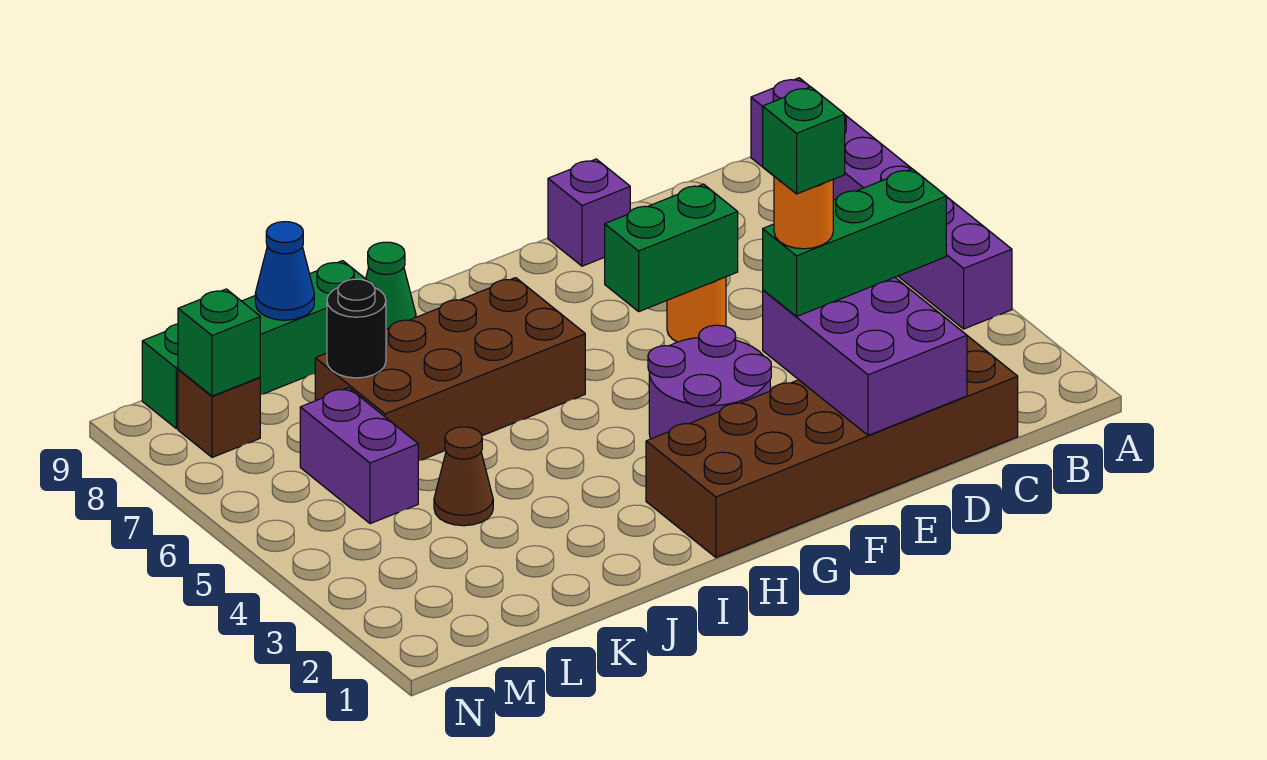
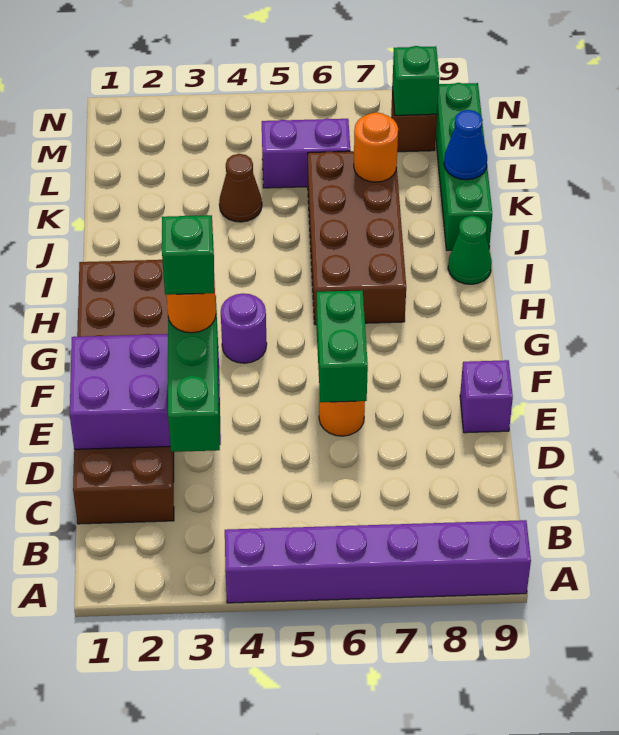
purple 2x2 round brick [648,325,771,439] -> purple 1x1 round brick [221,293,267,363]
black 1x1 round brick [327,279,386,378] -> orange 1x1 round brick [354,112,398,182]

